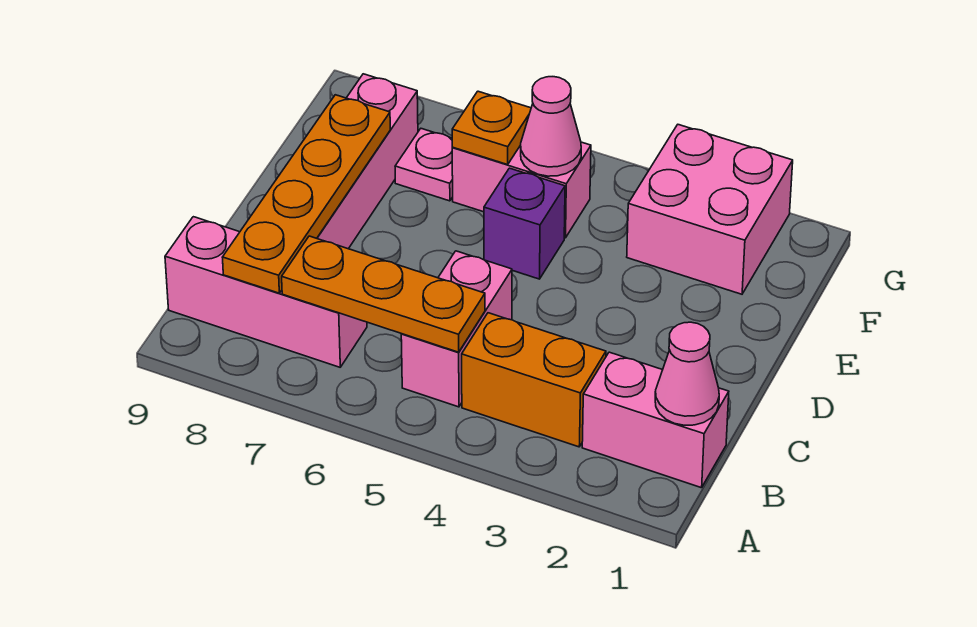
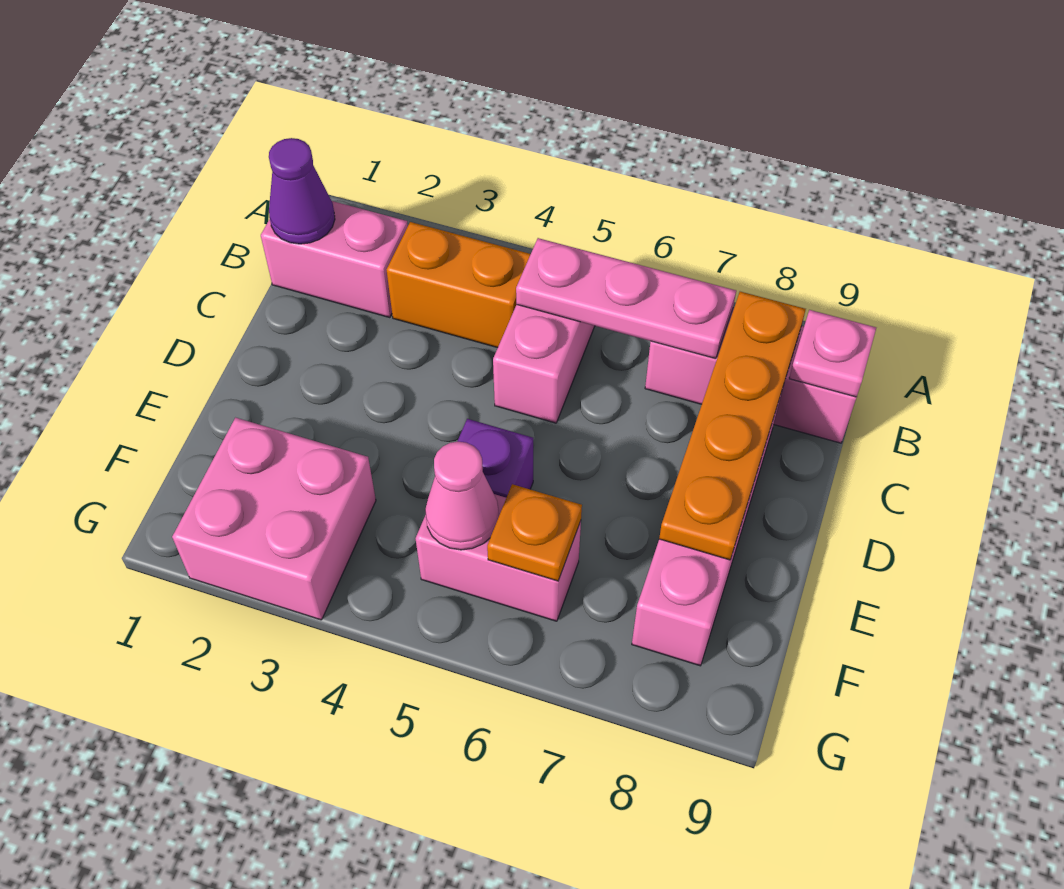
pink 1x1 cone [655,322,719,425] -> purple 1x1 cone [269,138,335,244]
orange 1x3 plate [282,236,485,352] -> pink 1x3 plate [516,238,736,359]
pink 1x1 plate [395,129,453,201] -> pink 1x1 plate moved to [789,310,876,397]

